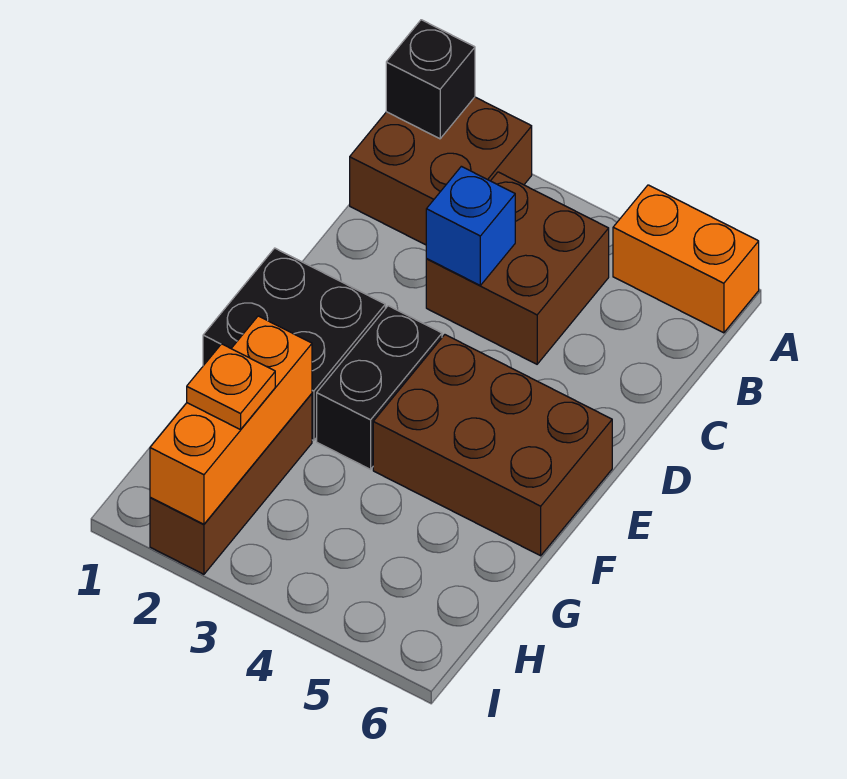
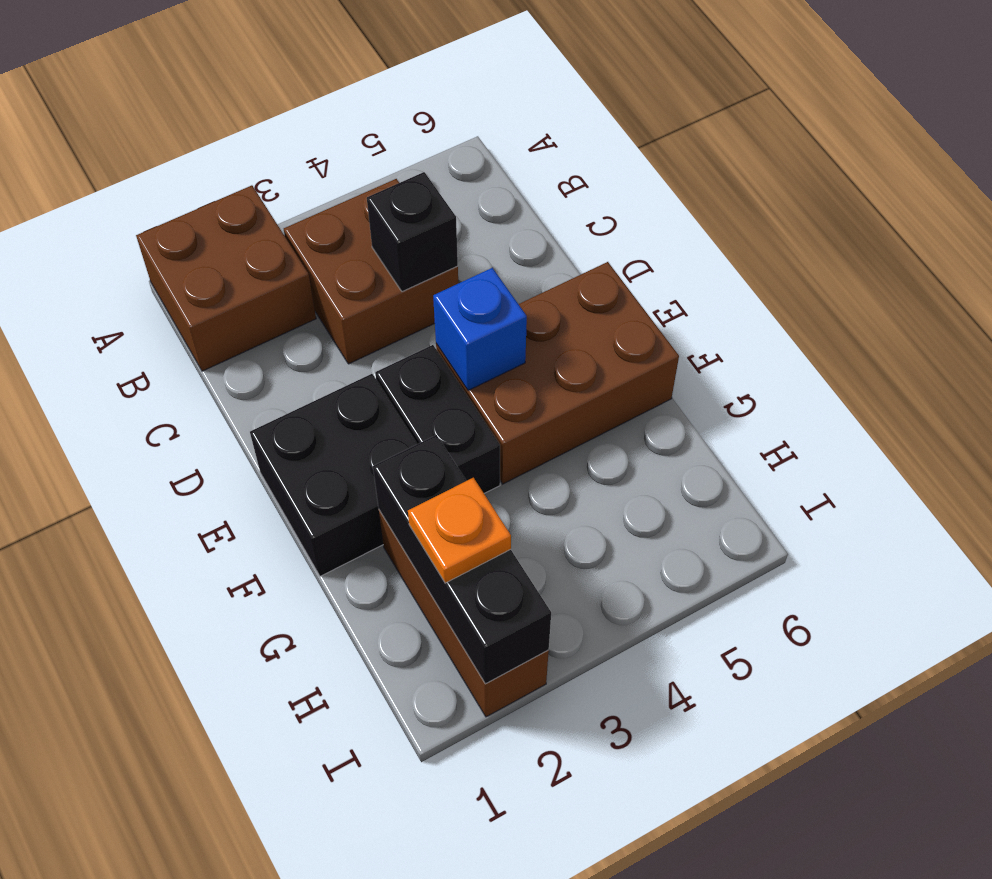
black 1x1 brick [386,20,475,139] -> black 1x1 brick moved to [367,172,458,292]
orange 1x2 brick [613,185,759,333] -> none
blue 1x1 brick [426,166,515,285] -> blue 1x1 brick moved to [433,268,527,391]
orange 1x3 brick [150,316,312,524] -> black 1x3 brick [373,435,551,684]

